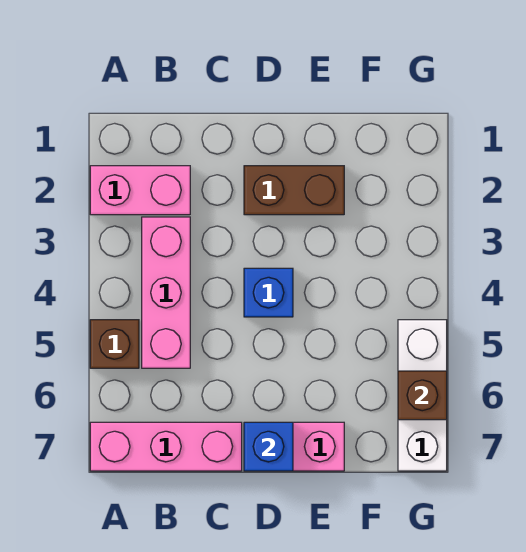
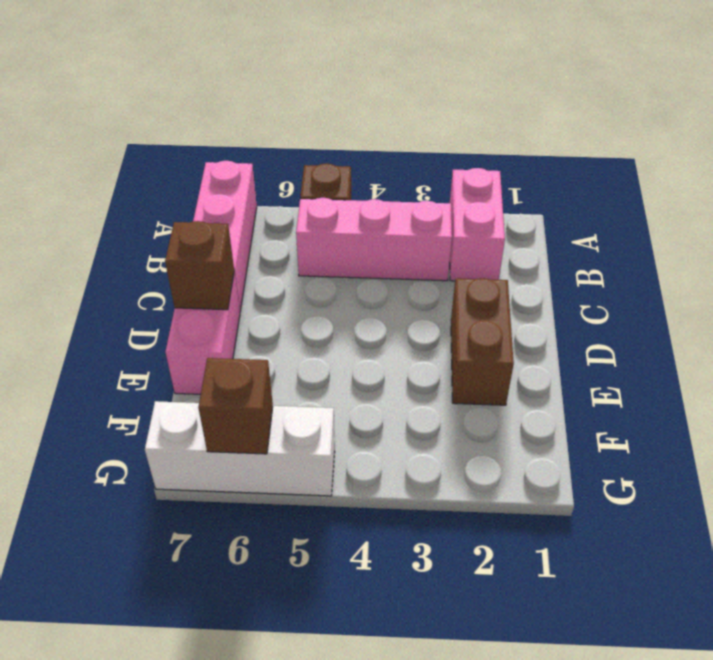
blue 1x1 brick [244,268,293,317] -> none
blue 1x1 brick [244,422,293,471] -> brown 1x1 brick [165,221,234,310]

